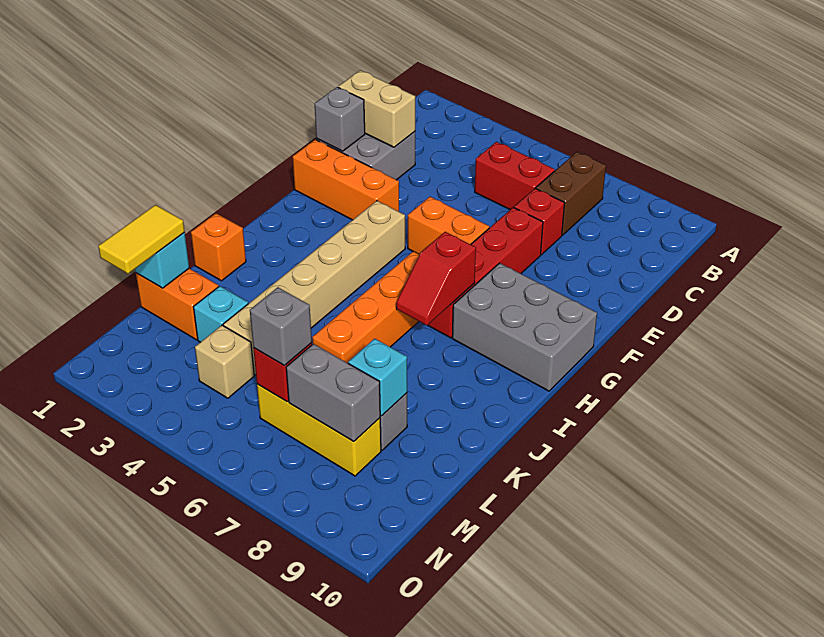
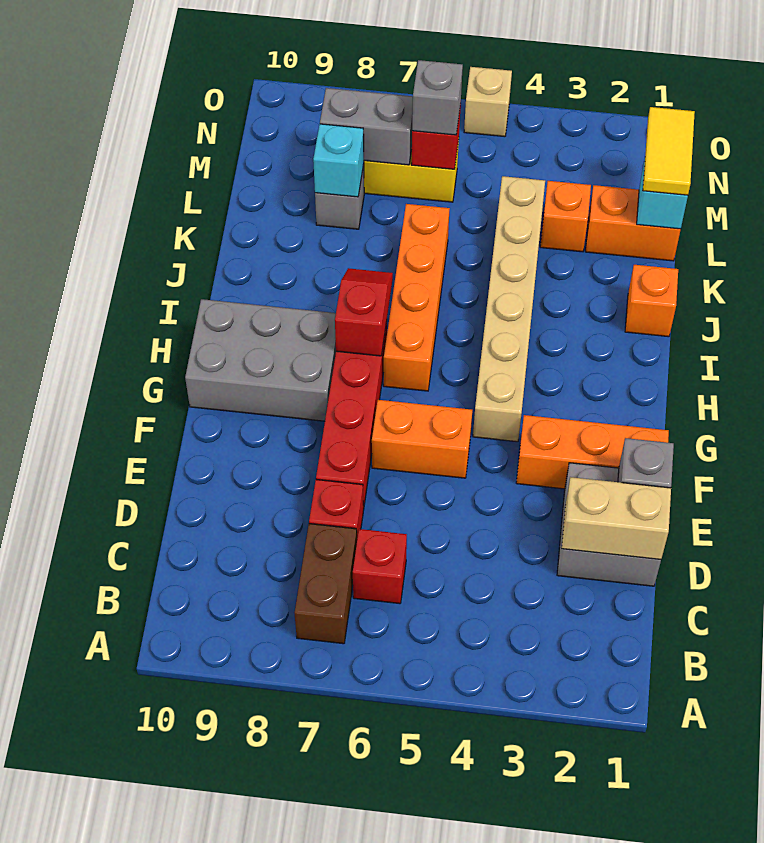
red 1x2 brick [475,142,555,210] -> red 1x1 brick [353,529,407,604]
cyan 1x1 brick [194,286,248,342] -> orange 1x1 brick [540,181,591,252]
tan 1x1 brick [195,325,254,398] -> tan 1x1 brick moved to [464,67,512,137]

